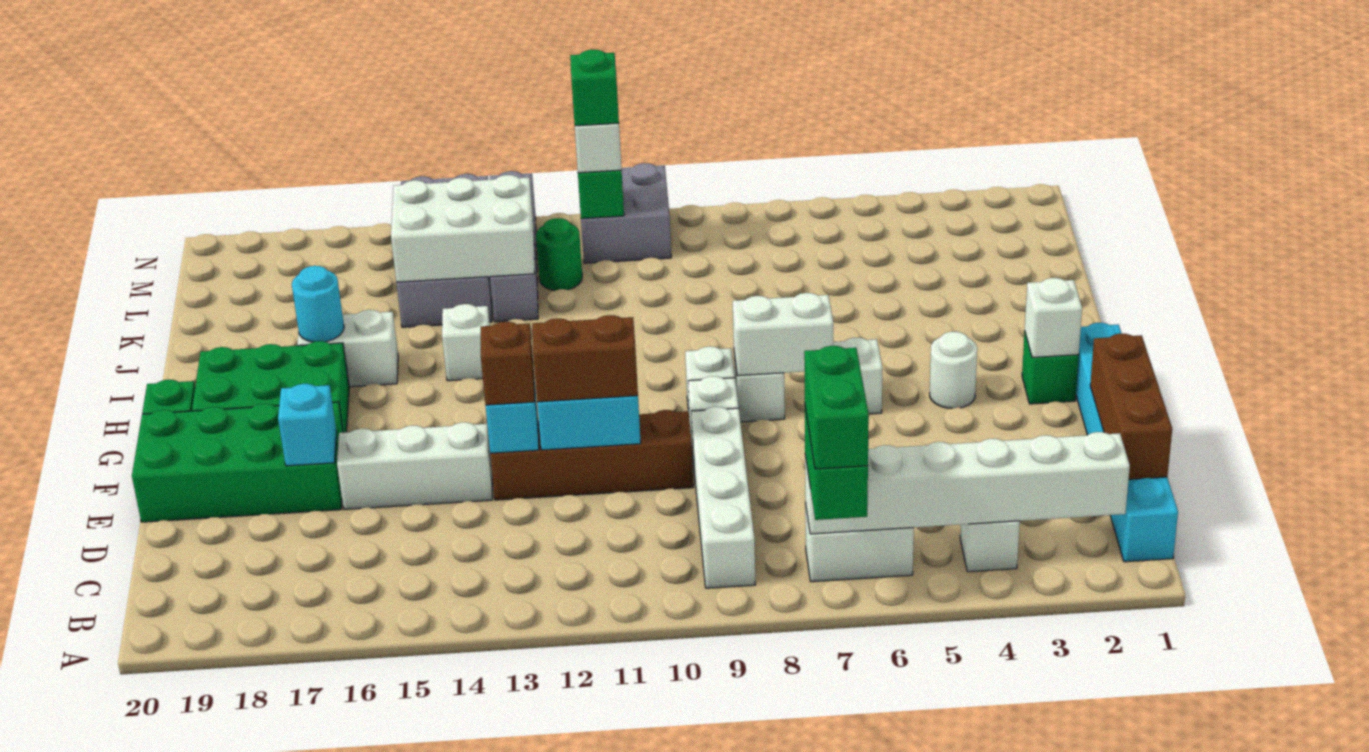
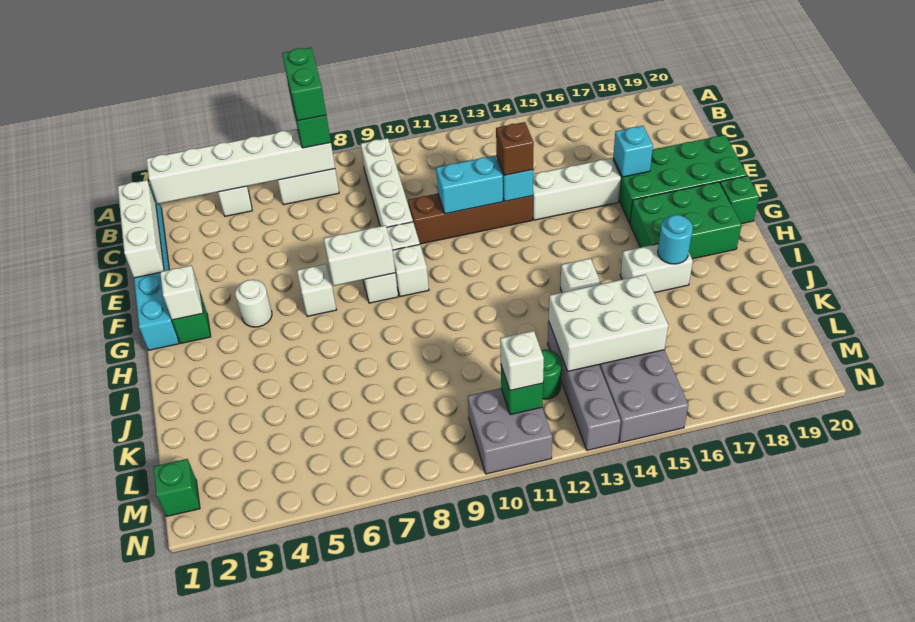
brown 1x3 brick [1090,334,1172,479] -> white 1x3 brick [118,180,164,278]
brown 1x2 brick [532,315,638,402] -> none
green 1x1 brick [570,50,619,126] -> green 1x1 brick moved to [154,459,200,516]

